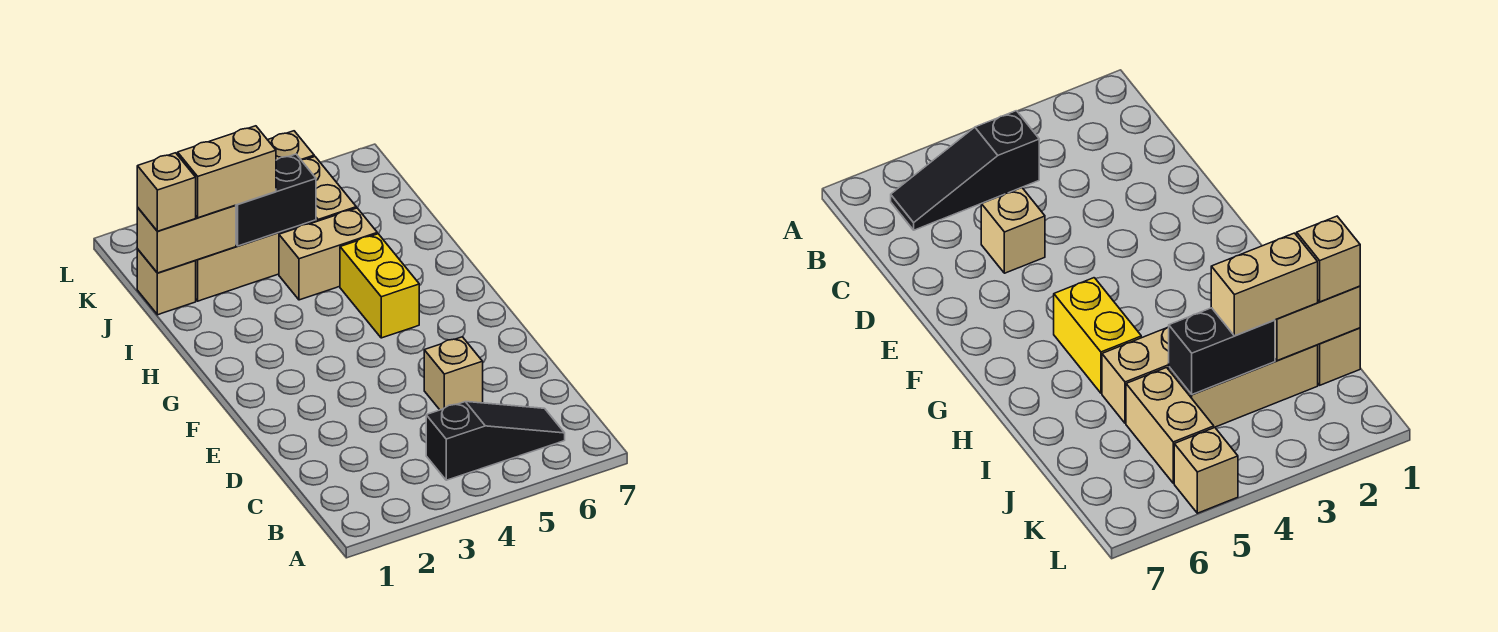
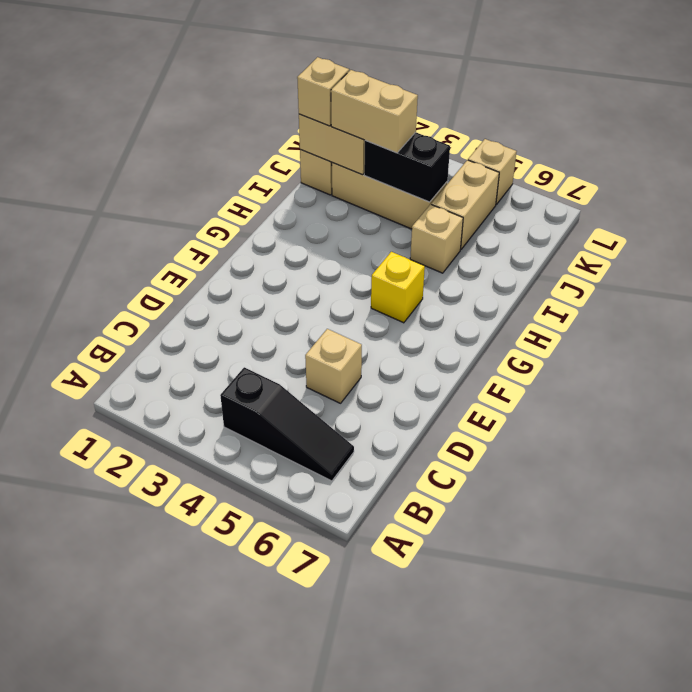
yellow 1x2 brick [340,234,419,338] -> yellow 1x1 brick [371,252,425,323]
tan 1x2 brick [279,208,377,300] -> tan 1x1 brick [410,204,463,273]

